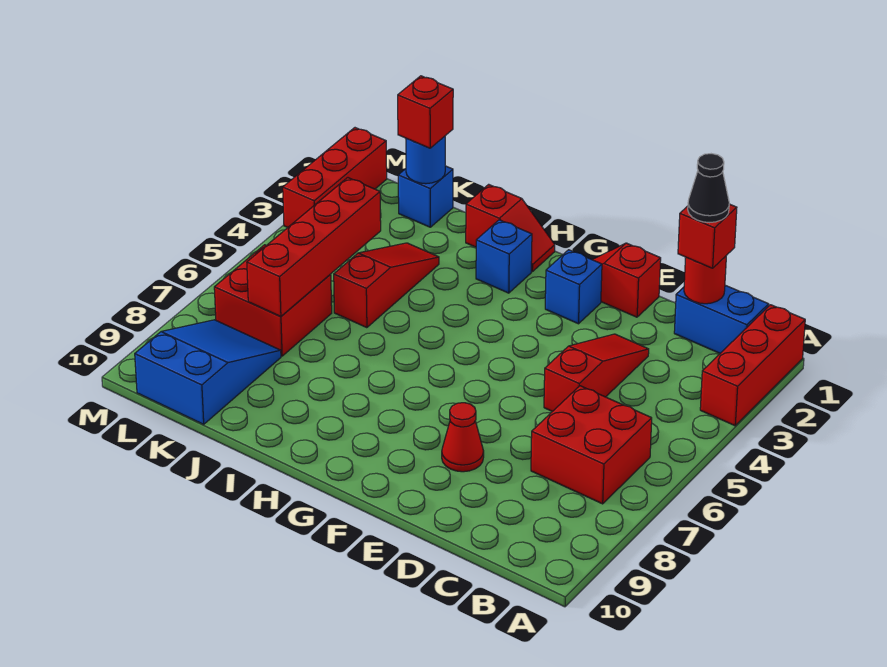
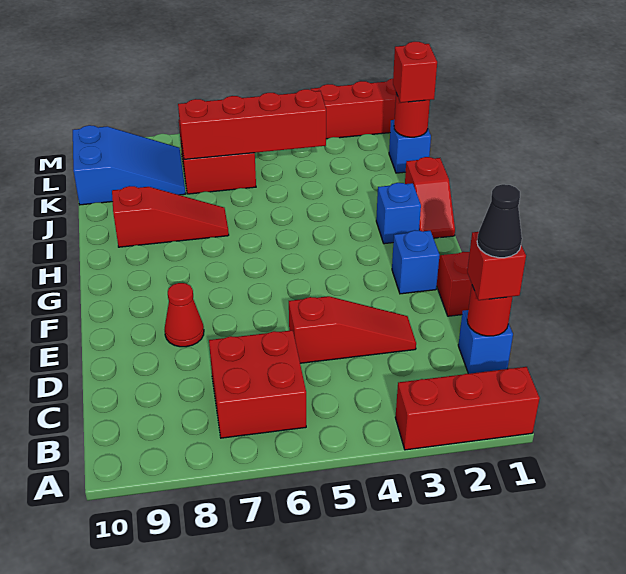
blue 1x2 brick [674,285,769,353] -> blue 1x1 brick [458,310,513,374]
red 1x3 slope [334,243,439,328] -> red 1x3 slope moved to [112,186,229,247]
blue 1x1 round brick [406,136,445,184] -> red 1x1 round brick [394,93,430,137]

